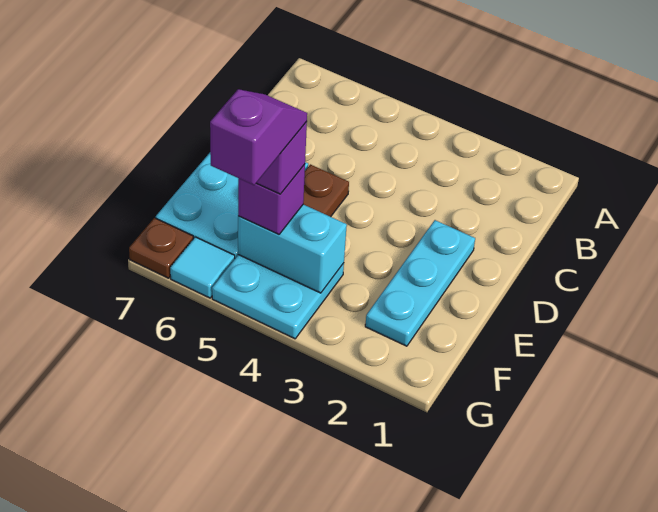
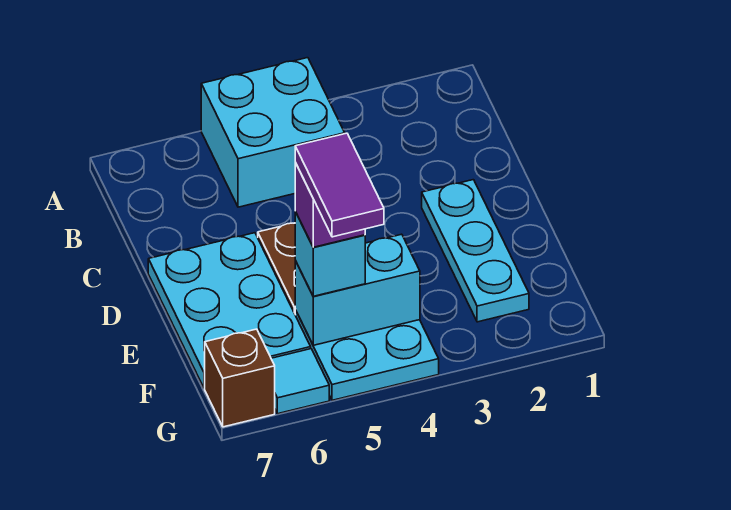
none -> cyan 2x2 brick [201,58,345,207]
purple 1x1 brick [238,164,305,235] -> cyan 1x1 brick [295,211,365,296]
purple 1x2 slope [210,89,307,185] -> purple 1x2 tile [295,133,384,237]
brown 1x1 plate [129,218,193,278] -> brown 1x1 brick [205,329,275,427]

